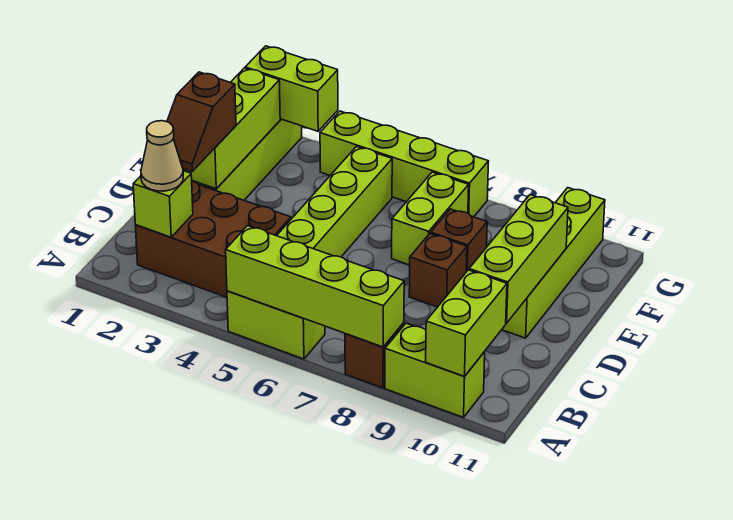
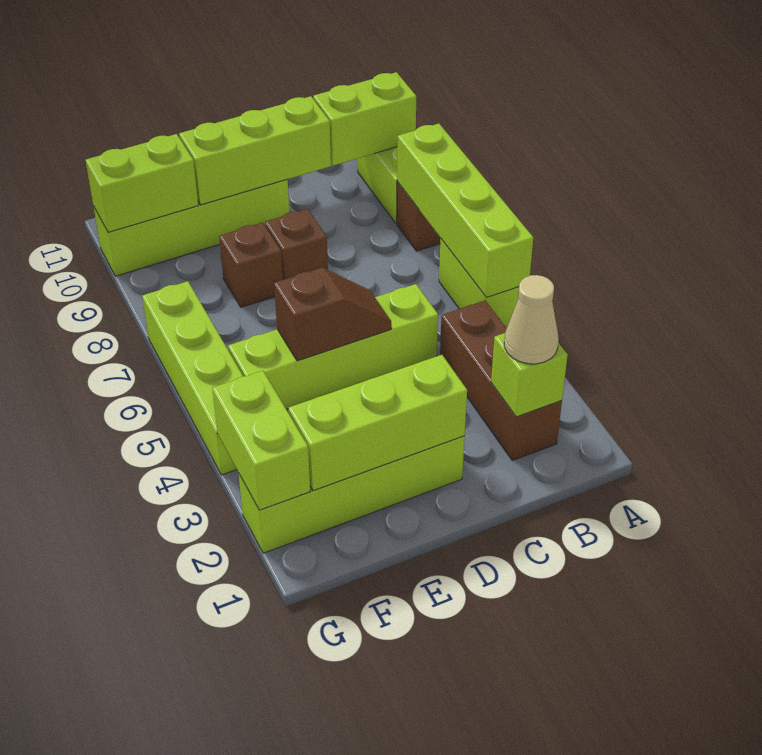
brown 2x3 brick [135,181,291,297] -> brown 1x3 brick [440,301,562,460]
brown 1x2 slope [167,72,236,171] -> brown 1x2 slope moved to [274,268,391,361]
lime 1x2 brick [392,172,469,265] -> lime 1x2 brick moved to [86,134,198,232]

